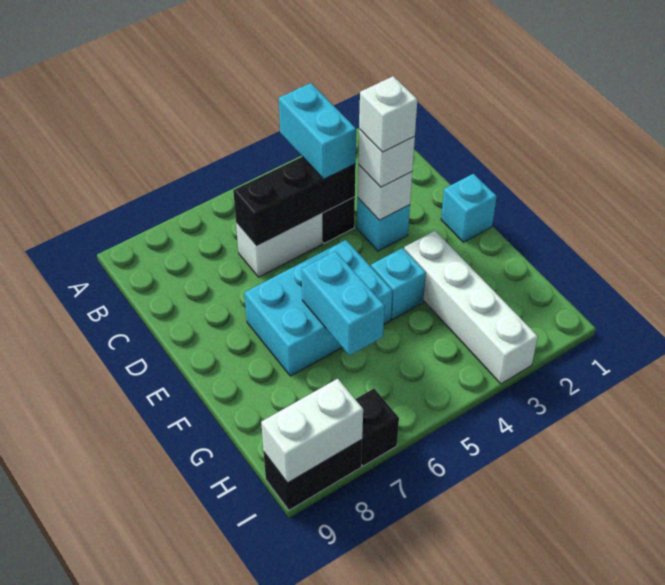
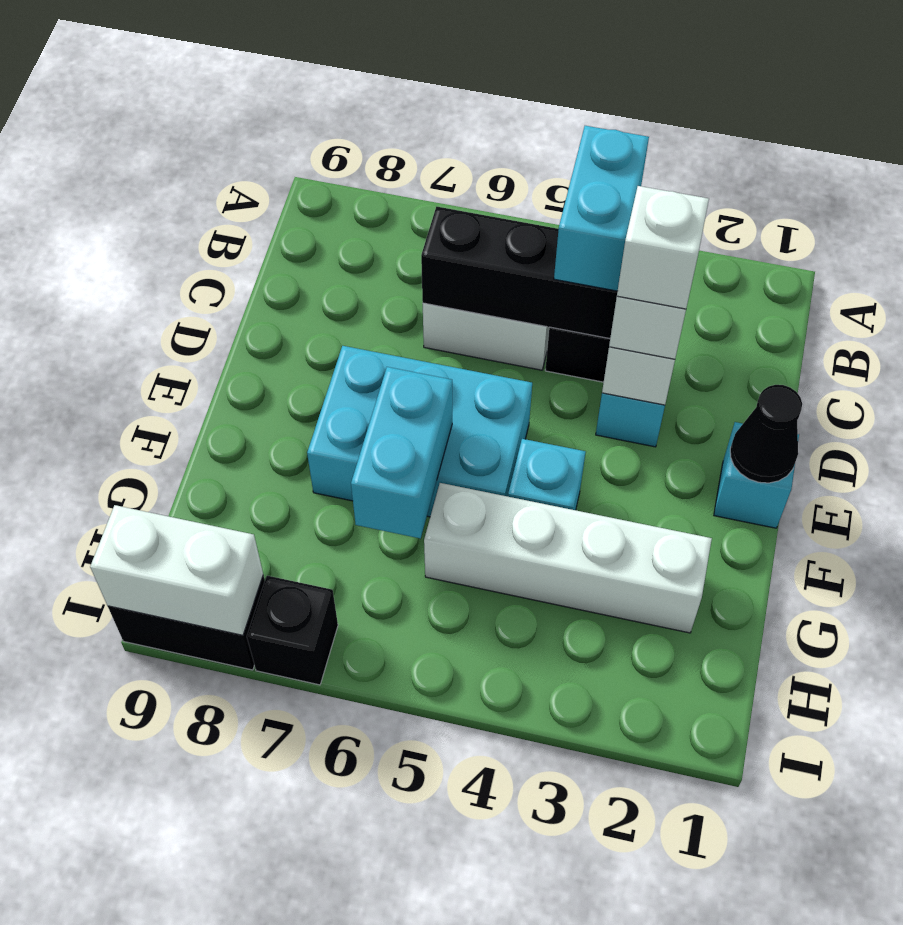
none -> black 1x1 cone [730,385,802,483]
white 1x4 brick [404,231,538,384] -> white 1x4 brick turned to [424,483,712,633]

